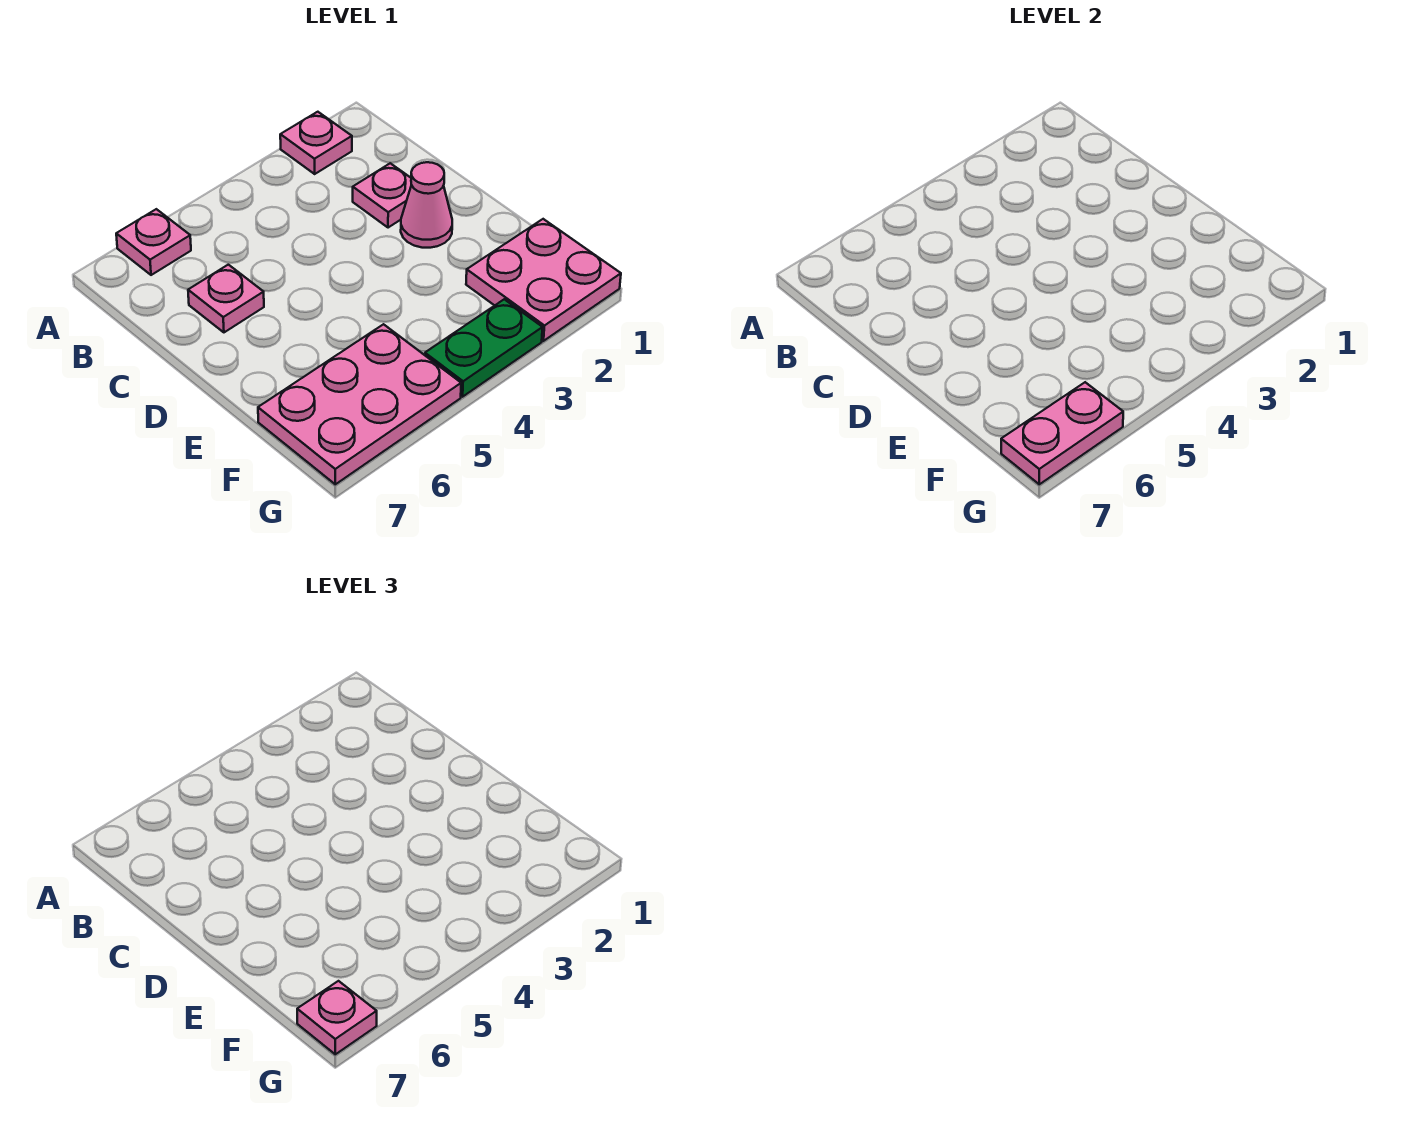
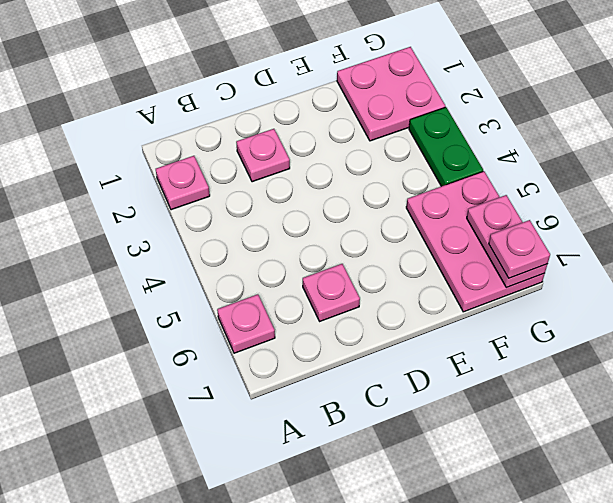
pink 1x1 cone [401,162,452,248] -> none

